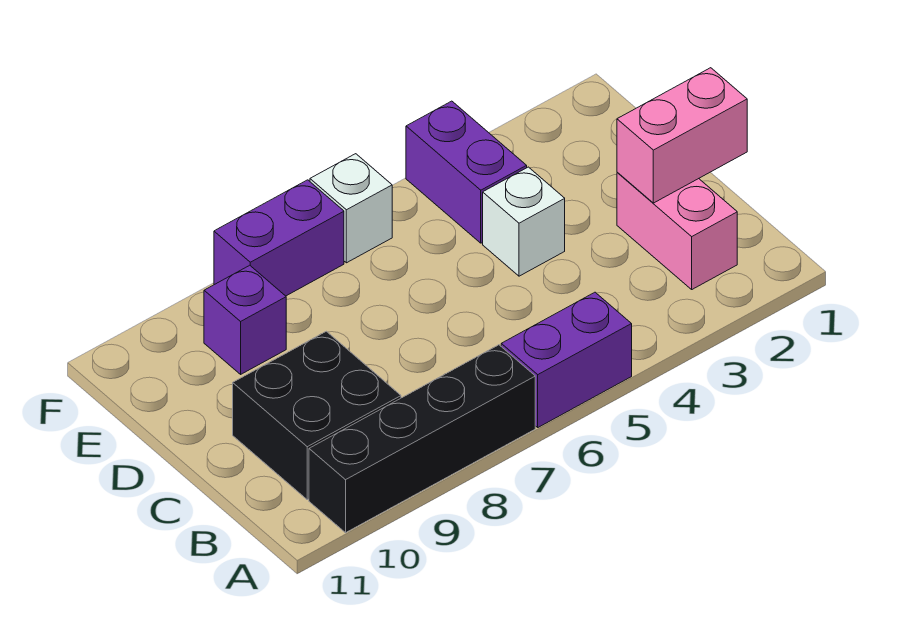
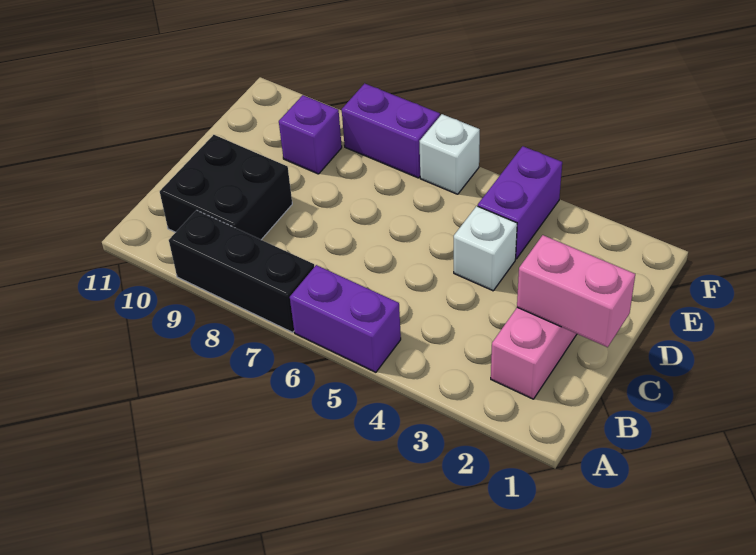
black 1x4 brick [309,345,535,533] -> black 1x3 brick [169,210,314,332]

